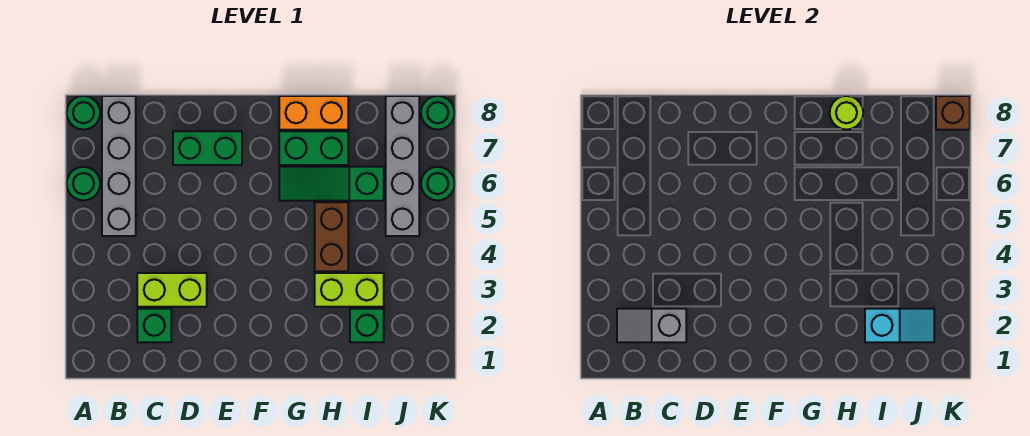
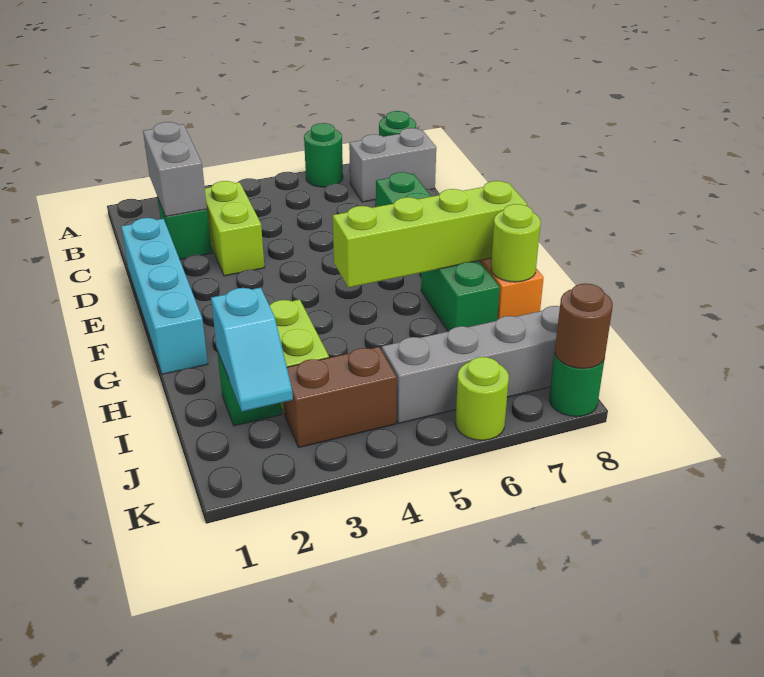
grey 1x2 slope [617,309,686,342] -> grey 1x2 brick [143,122,207,217]
grey 1x4 brick [102,96,136,236] -> grey 1x2 brick [349,128,436,202]
none -> cyan 1x4 brick [121,218,208,374]
none -> lime 1x4 brick [333,181,527,287]
green 1x3 slope [279,167,384,201] -> none
brown 1x2 brick [315,202,348,271] -> brown 1x2 brick moved to [284,347,397,447]
green 1x1 round brick [421,167,455,200] -> lime 1x1 round brick [455,357,509,440]
brown 1x1 brick [936,96,970,130] -> brown 1x1 round brick [555,283,613,369]

